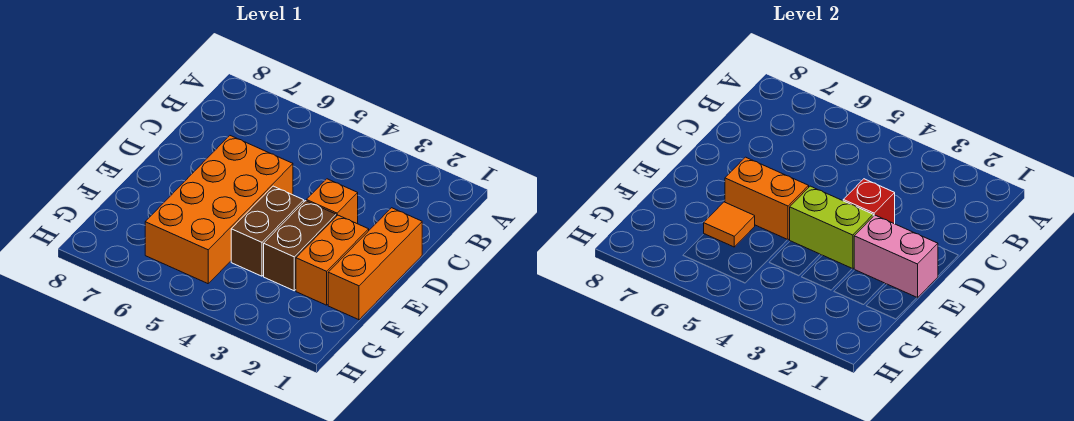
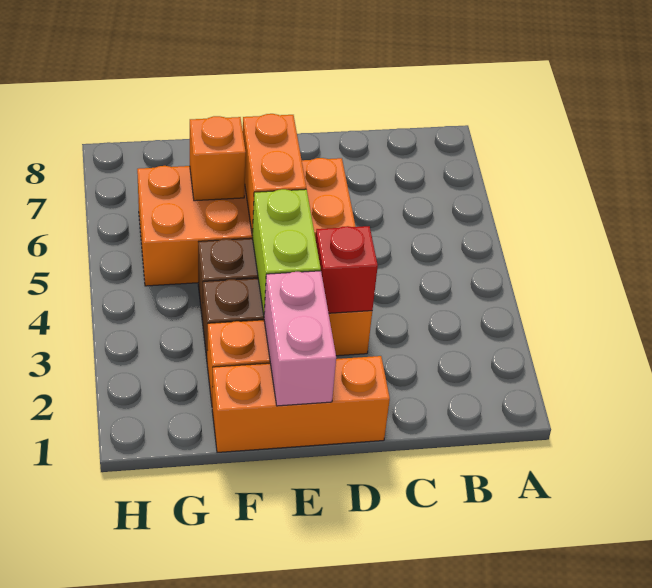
orange 1x1 tile [704,202,755,247] -> orange 1x1 brick [190,116,246,201]

